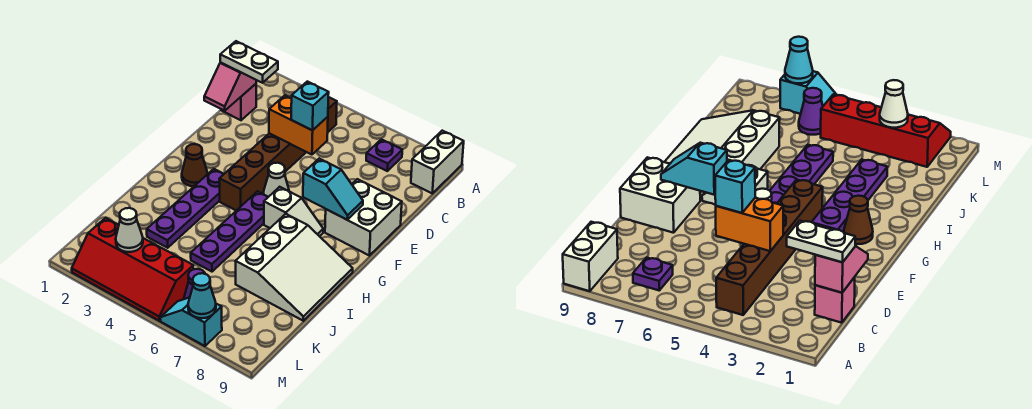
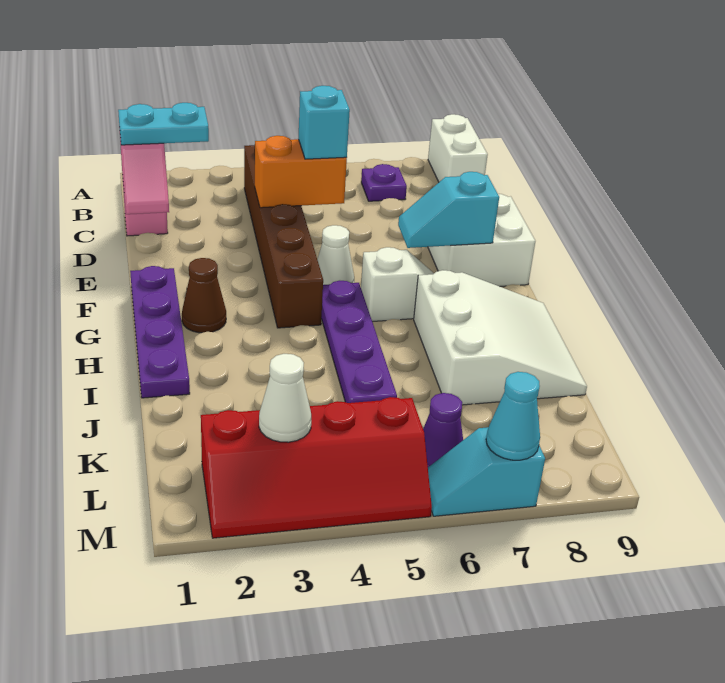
white 1x2 plate [220,41,278,83] -> cyan 1x2 plate [118,103,209,145]
cyan 1x2 slope [303,159,363,220] -> cyan 1x2 slope turned to [398,172,499,248]
purple 1x4 plate [147,169,224,248] -> purple 1x4 plate moved to [130,266,190,398]

